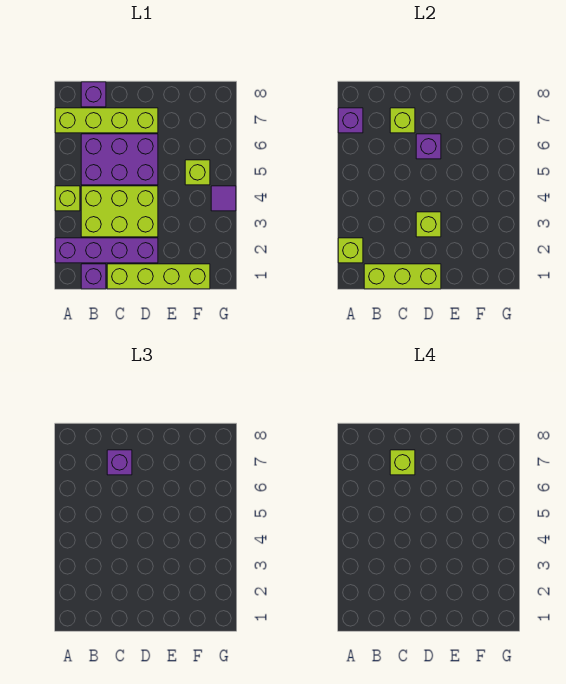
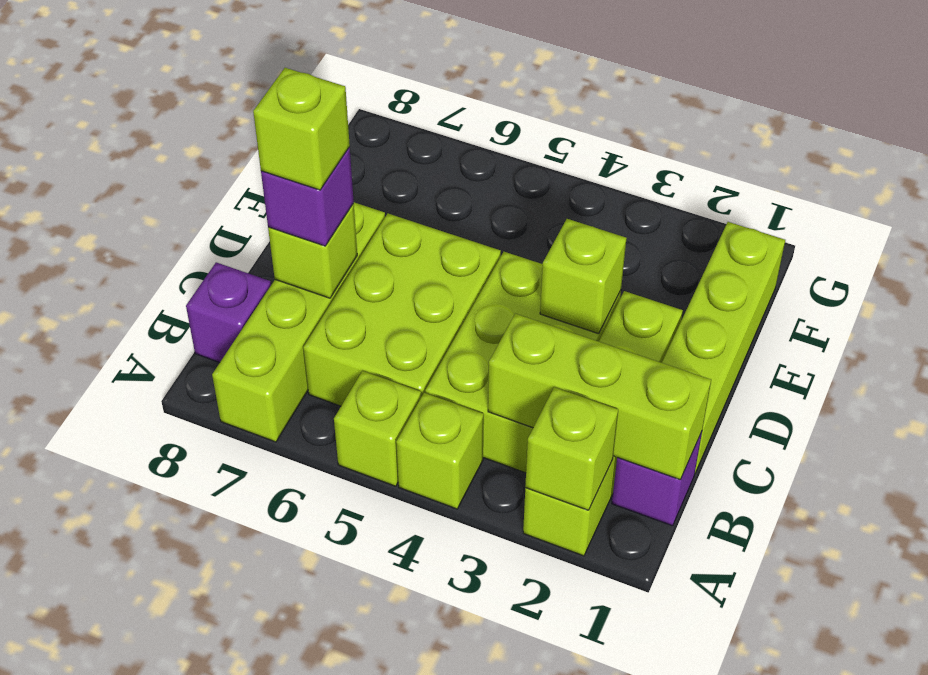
purple 1x4 brick [55,238,158,263] -> lime 1x4 brick [523,291,683,556]
purple 1x1 brick [338,108,363,133] -> none
lime 1x3 brick [364,264,441,289] -> lime 1x3 brick turned to [488,314,711,480]
purple 2x3 brick [81,134,158,185] -> lime 2x3 brick [303,213,501,406]
purple 1x1 brick [416,134,441,159] -> none
lime 1x1 brick [185,160,210,185] -> lime 1x1 brick moved to [334,371,421,486]
purple 1x1 tile [211,186,236,211] -> none

